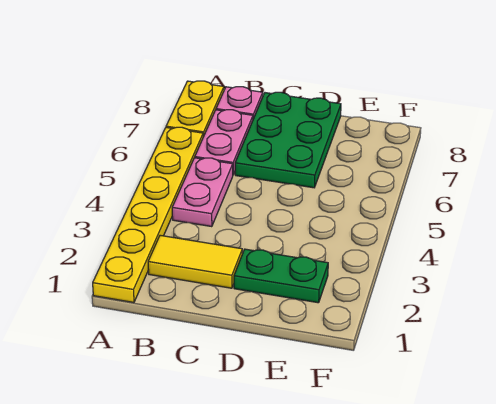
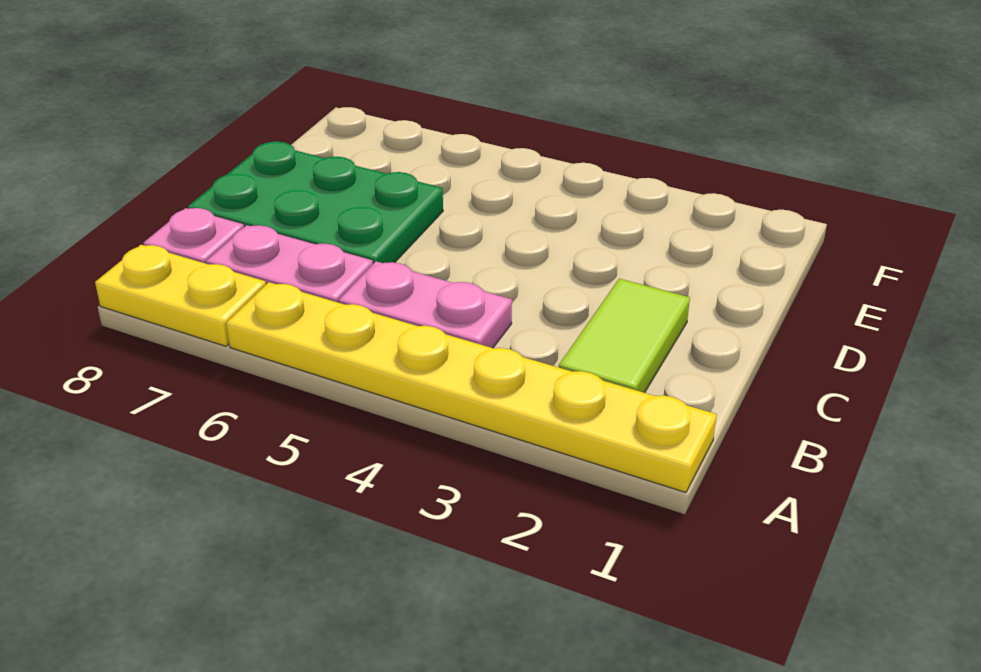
yellow 1x2 tile [148,235,242,288] -> lime 1x2 tile [559,279,690,393]
green 1x2 plate [234,249,328,303] -> none

